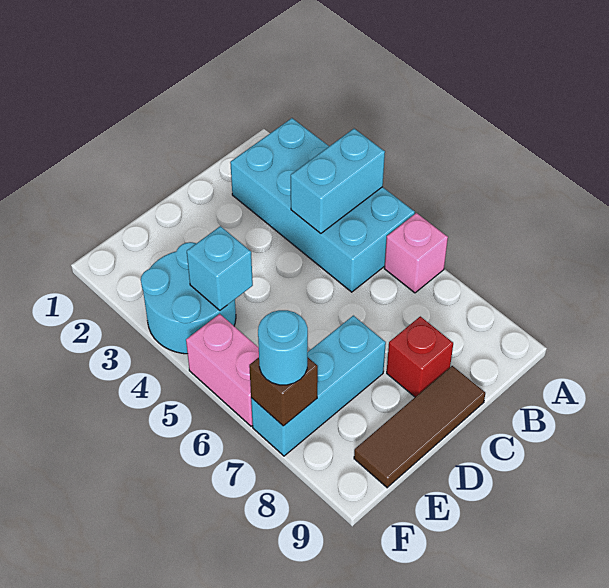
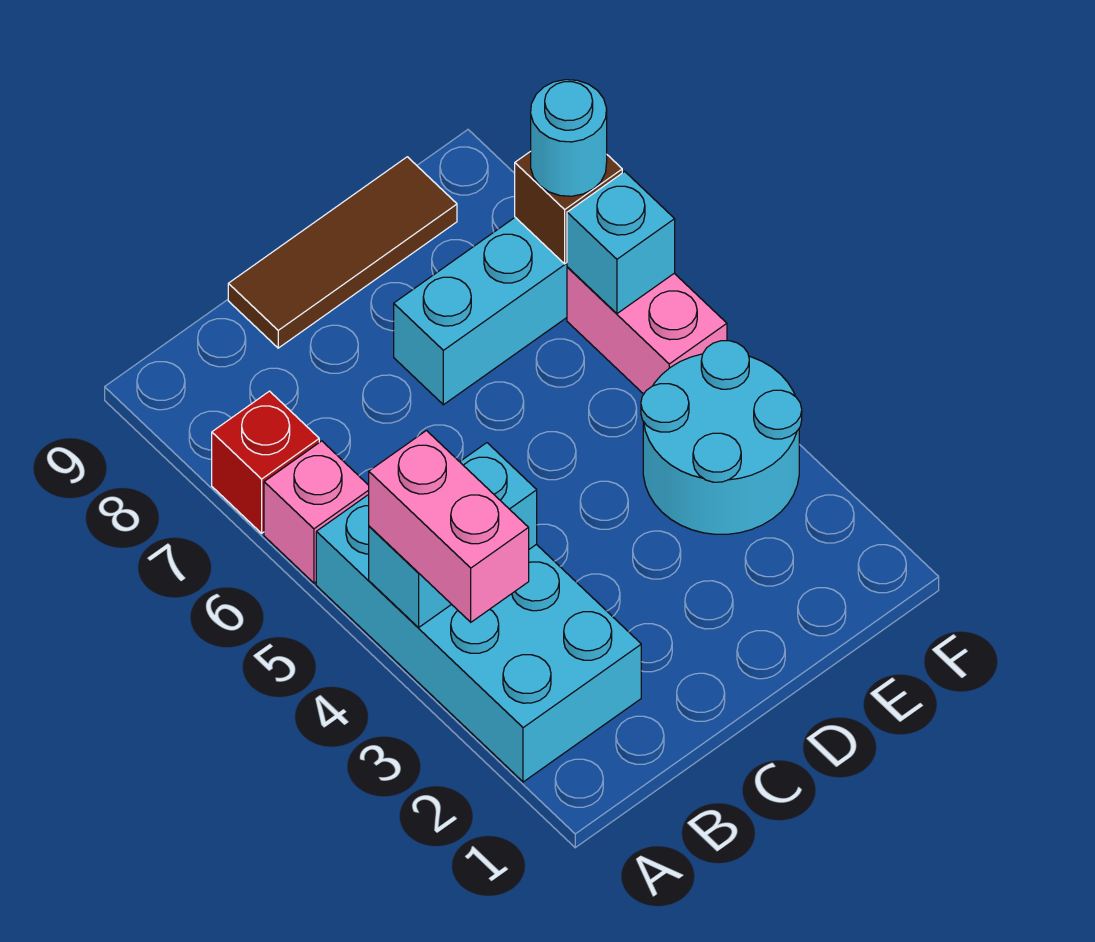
none -> pink 1x2 brick [369,431,529,622]
red 1x1 brick [387,316,453,397] -> red 1x1 brick moved to [212,391,319,533]
cyan 1x1 brick [187,226,253,310] -> cyan 1x1 brick moved to [567,172,675,313]

